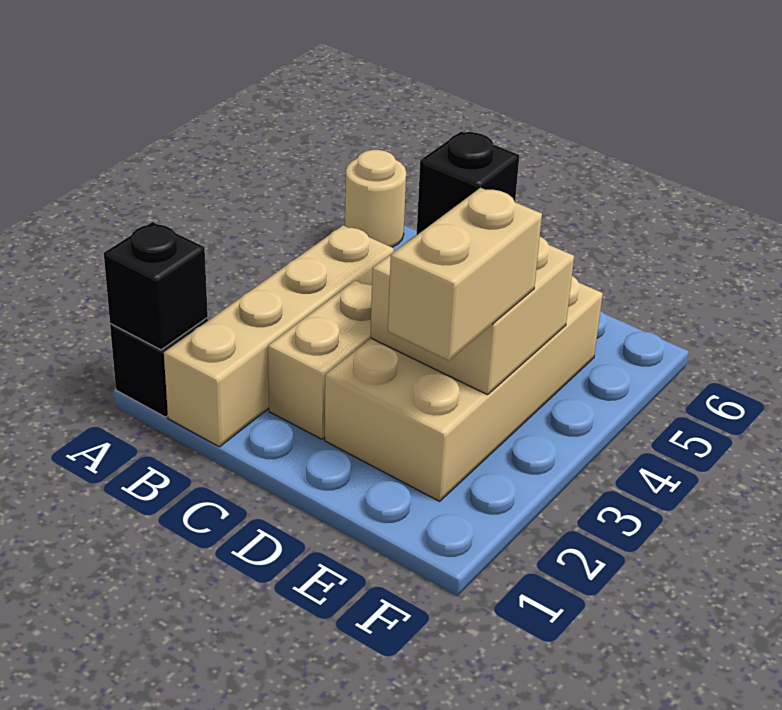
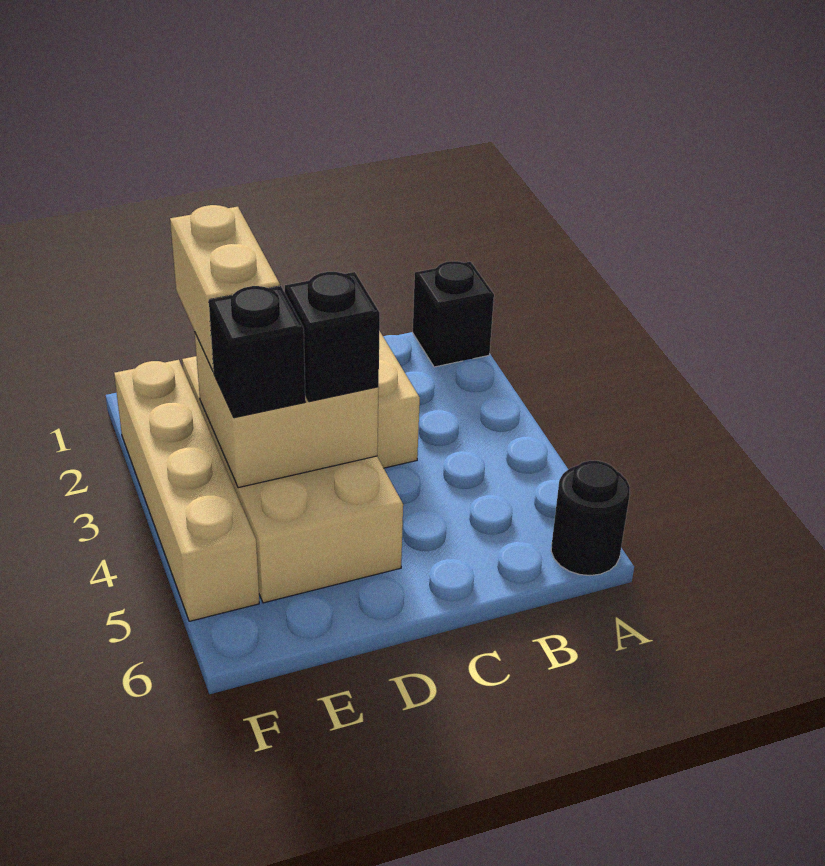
black 1x1 brick [104,222,208,350] -> black 1x1 brick moved to [209,286,305,418]
tan 1x1 round brick [345,150,406,247] -> black 1x1 round brick [551,461,630,576]
tan 1x4 brick [164,225,394,447] -> tan 1x4 brick moved to [114,360,259,621]

